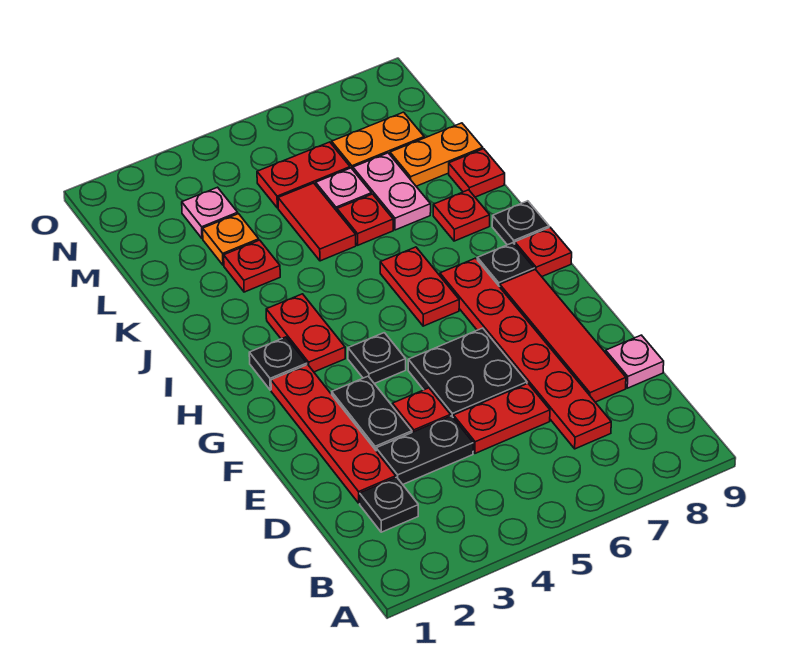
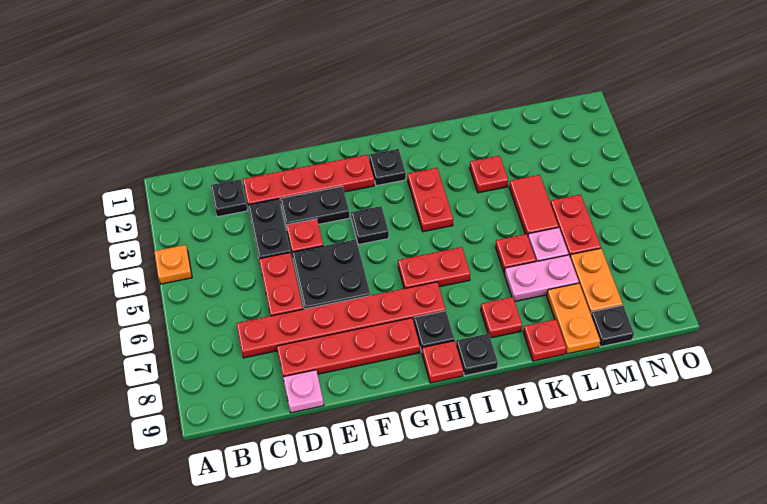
red 1x4 tile [500,269,626,402] -> red 1x4 plate [277,318,420,377]
red 1x2 plate [266,294,345,372] -> red 1x2 plate turned to [408,168,453,232]
red 1x2 tile [278,183,356,261] -> red 1x2 tile turned to [509,175,559,235]
orange 1x1 plate [203,214,259,265] -> orange 1x1 plate moved to [154,245,192,284]
pink 1x1 plate [182,187,238,239] -> none
none -> black 1x1 plate [591,305,634,347]

